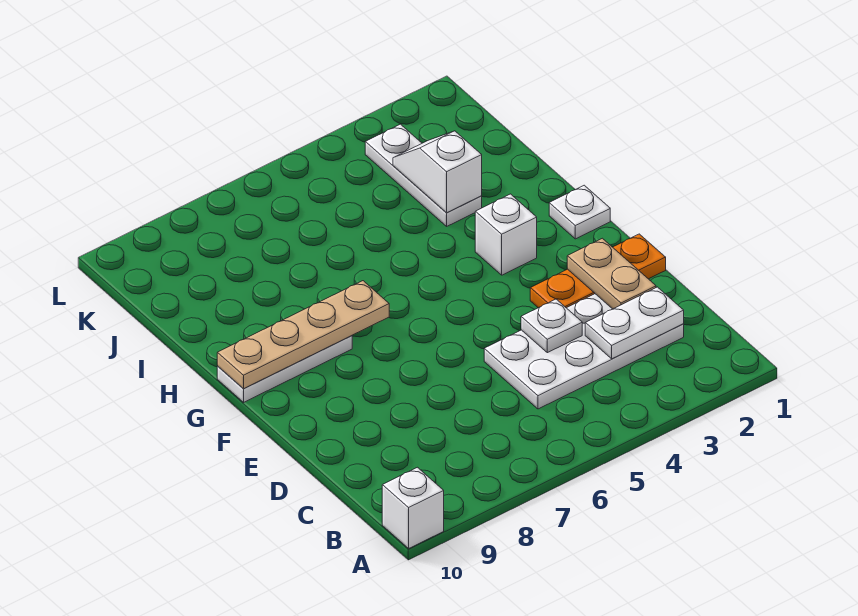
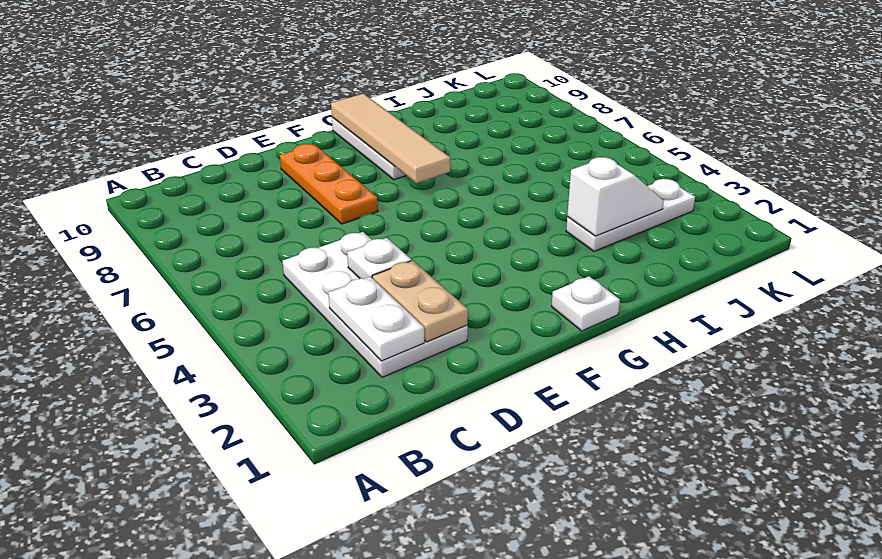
white 1x1 brick [382,467,444,548] -> none
tan 1x2 plate [567,238,656,309] -> tan 1x2 plate turned to [372,261,468,342]
orange 1x3 plate [530,234,666,308] -> orange 1x3 plate moved to [280,144,378,224]
white 1x1 brick [475,194,537,275] -> none
tan 1x4 plate [217,281,389,389] -> tan 1x4 tile [331,94,450,183]

